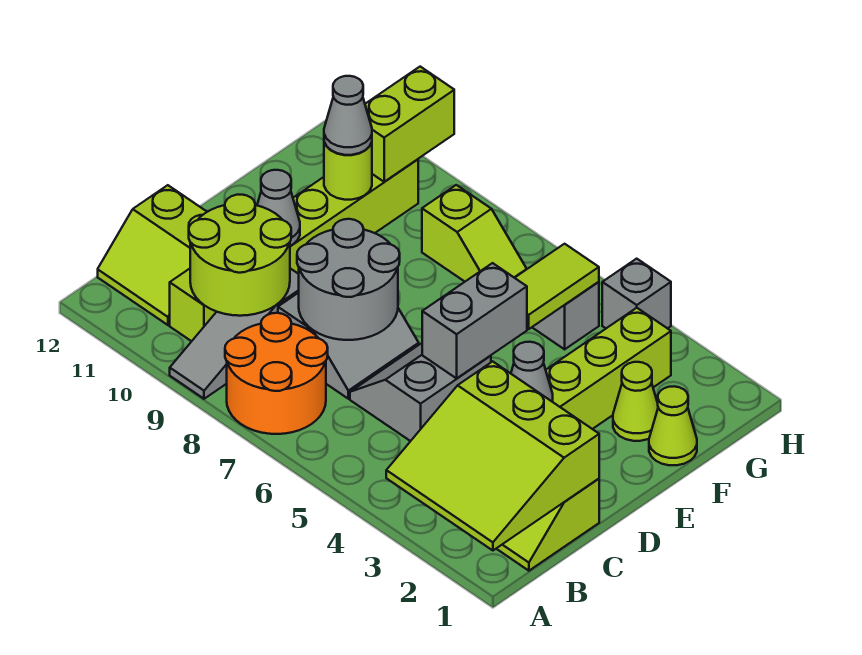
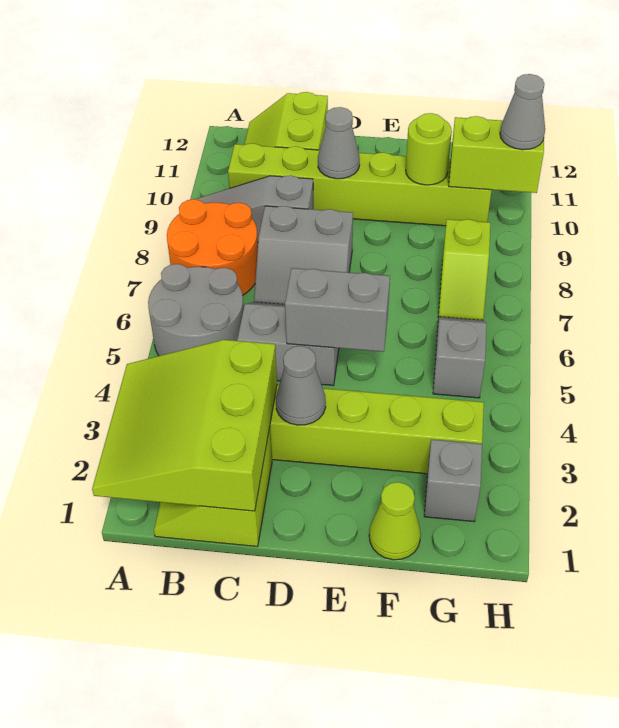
lime 2x2 round brick [189,195,291,316] -> none
grey 2x2 round brick [297,219,400,340] -> grey 2x2 round brick moved to [148,264,244,356]
lime 1x1 cone [613,362,658,441] -> none
lime 1x2 tile [515,244,599,329] -> none
grey 1x1 cone [324,76,372,155] -> grey 1x1 cone moved to [500,74,545,150]
grey 1x1 brick [602,259,671,329] -> grey 1x1 brick moved to [424,439,482,522]

